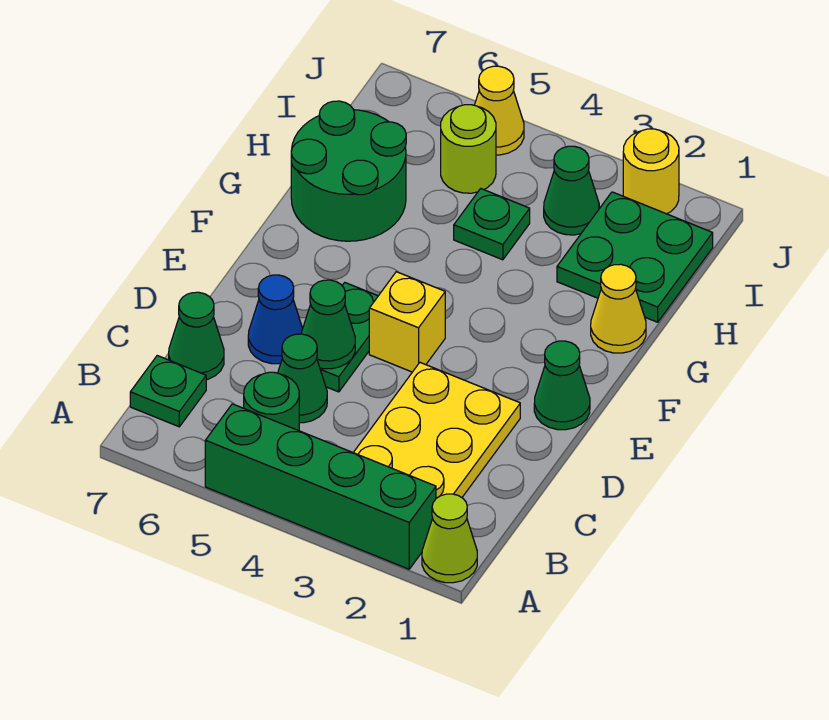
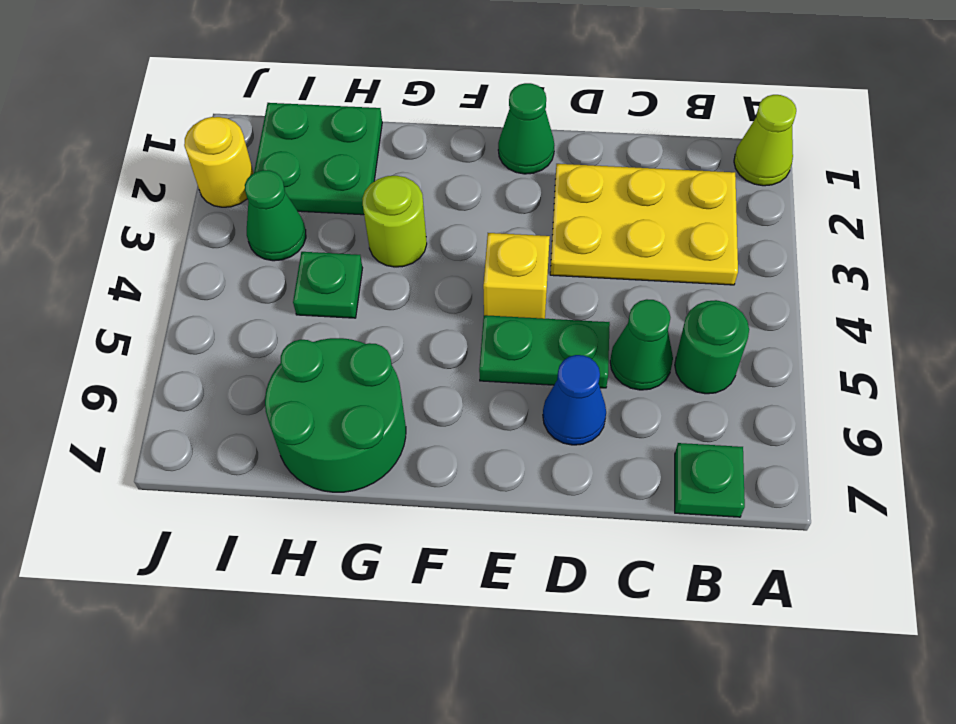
green 1x4 brick [205,404,436,569] -> none
green 1x1 cone [169,292,224,380] -> none
green 1x1 cone [301,280,355,369] -> none
yellow 1x1 cone [591,264,646,353] -> none
lime 1x1 round brick [441,105,496,193] -> lime 1x1 round brick moved to [362,176,427,267]
yellow 1x1 cone [475,66,524,155] -> none

